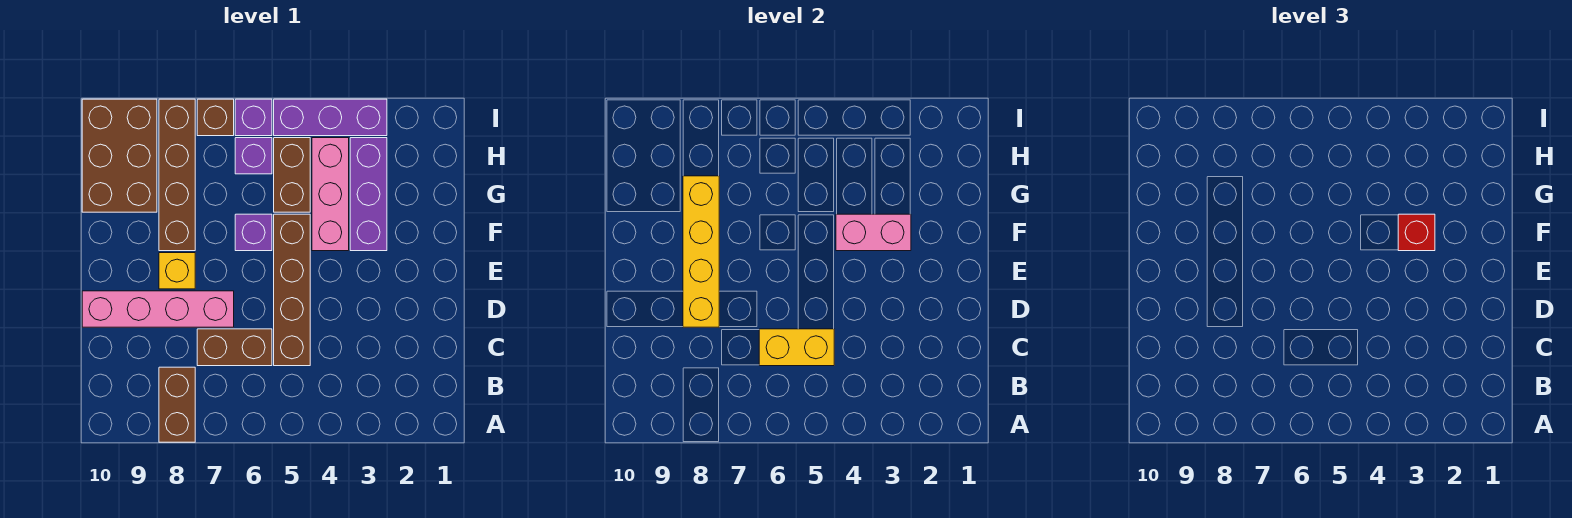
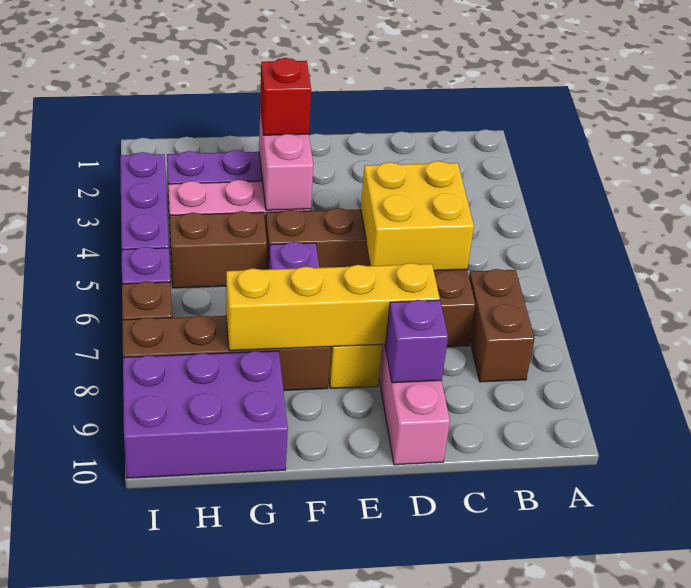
brown 1x2 brick [159,367,195,442] -> brown 1x2 brick turned to [469,269,535,382]
yellow 1x2 brick [759,329,834,366] -> yellow 2x2 brick [361,161,474,271]
brown 2x3 brick [82,99,157,212] -> purple 2x3 brick [123,351,288,478]
purple 1x1 brick [235,138,272,174] -> purple 1x1 brick moved to [385,300,448,383]

